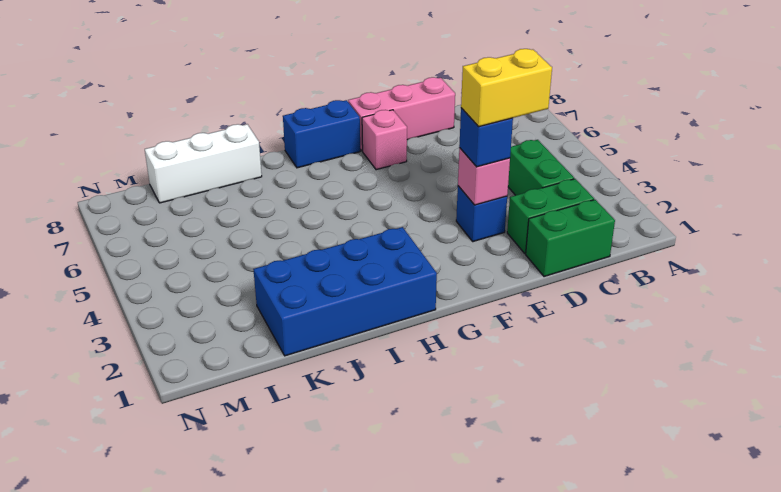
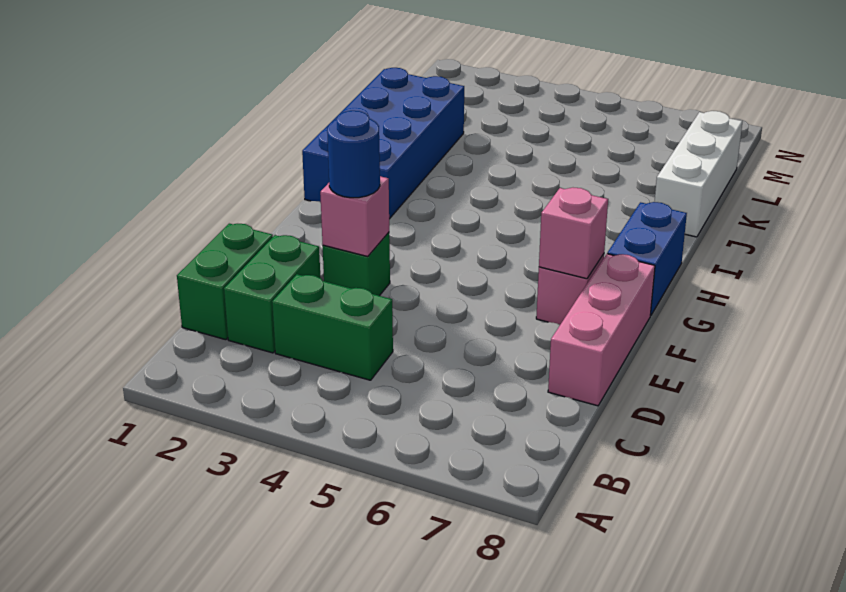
yellow 1x2 brick [461,49,552,127] -> none
blue 1x1 brick [456,186,507,242] -> green 1x1 brick [323,232,390,296]
blue 1x1 brick [459,108,513,167] -> blue 1x1 round brick [327,111,380,198]
none -> pink 1x1 brick [539,188,608,279]

